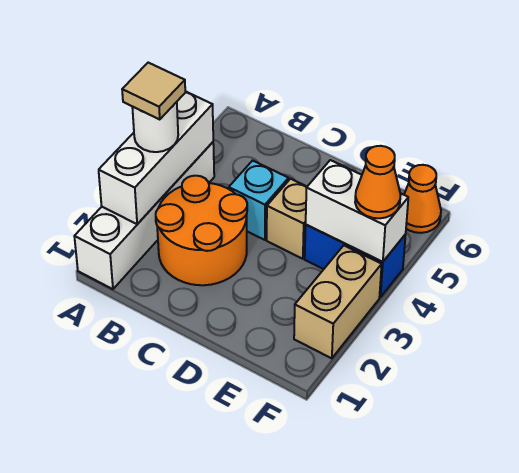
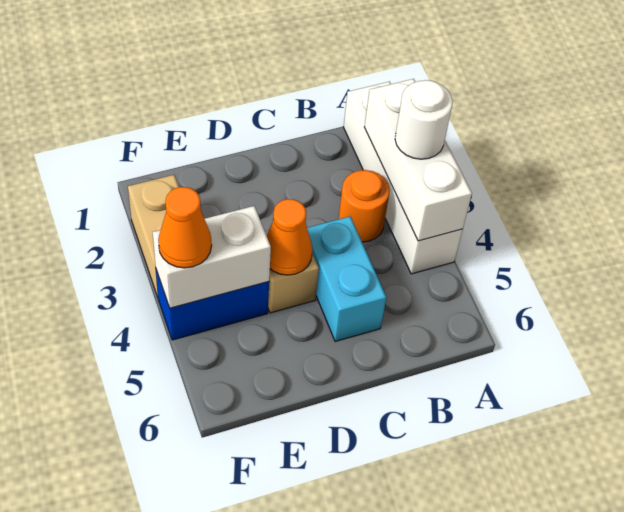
tan 1x1 tile [122,63,185,119] -> none
orange 2x2 round brick [156,176,247,285] -> orange 1x1 round brick [339,170,390,242]
cyan 1x1 brick [229,161,289,240] -> cyan 1x2 brick [307,216,386,342]
orange 1x1 cone [404,165,441,233] -> orange 1x1 cone moved to [267,199,313,275]

